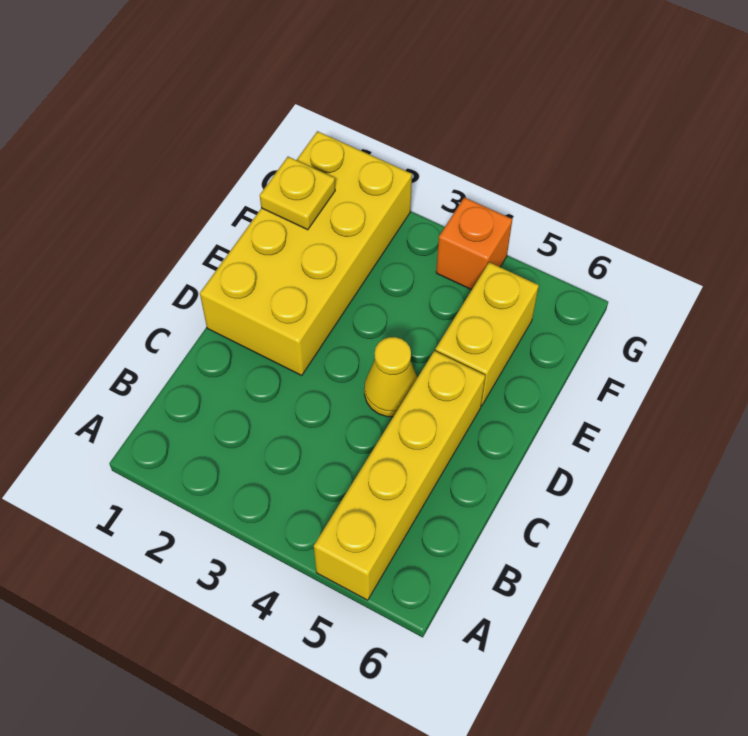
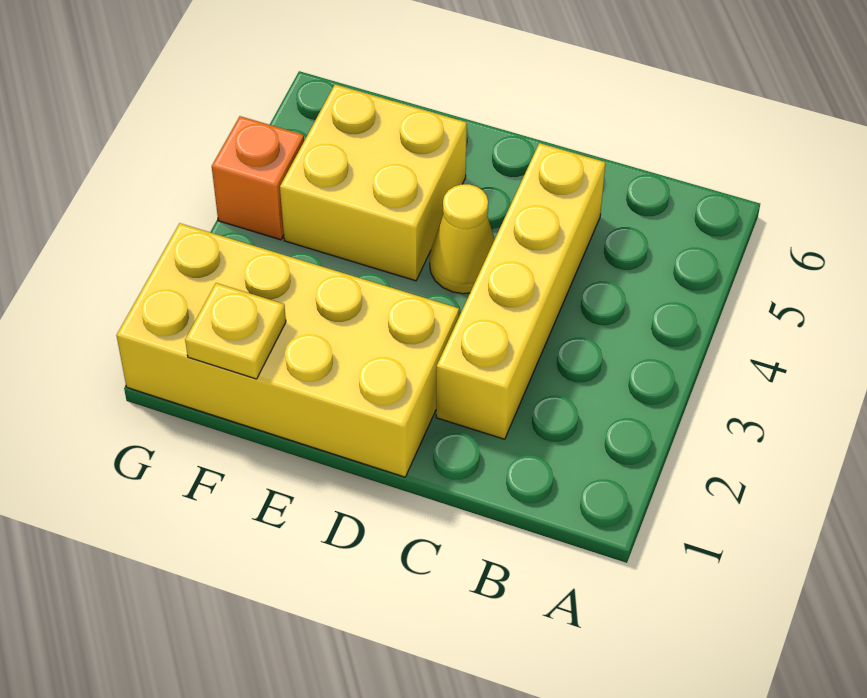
yellow 1x4 brick [314,351,485,600] -> yellow 1x4 brick turned to [436,143,605,439]
yellow 1x2 brick [435,262,539,406] -> yellow 2x2 brick [280,85,467,281]

